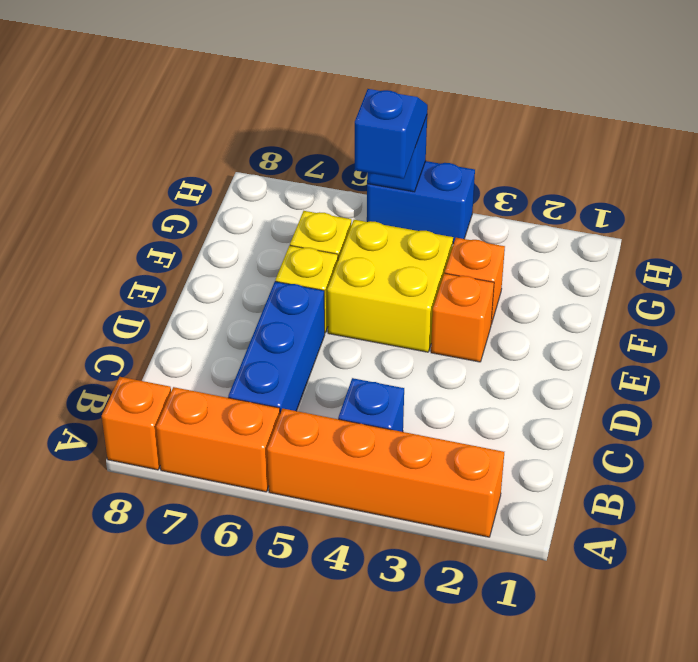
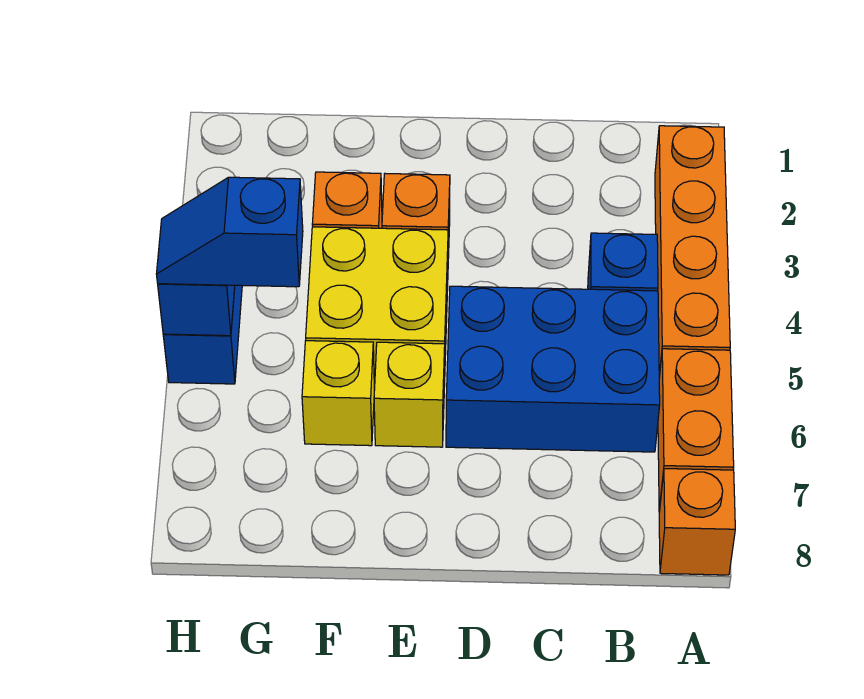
blue 1x3 brick [228,281,325,413] -> blue 2x3 brick [446,286,660,452]

